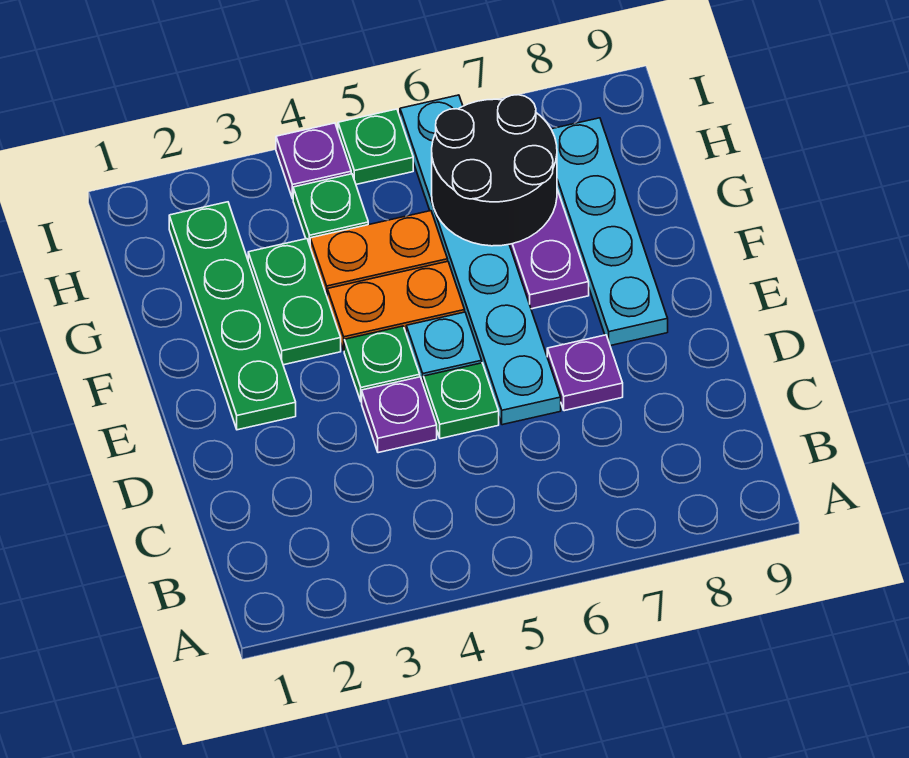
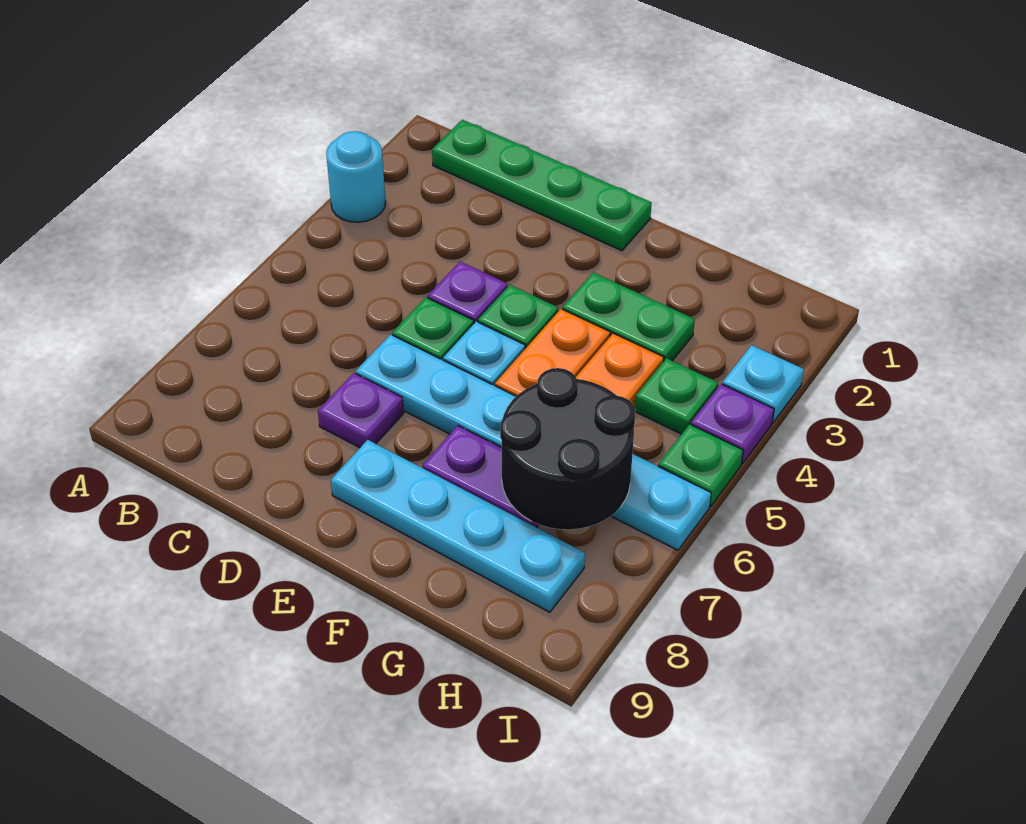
none -> cyan 1x1 round brick [326,131,386,222]
green 1x4 plate [169,202,296,430] -> green 1x4 plate moved to [432,120,652,251]
none -> cyan 1x1 plate [722,345,804,423]

